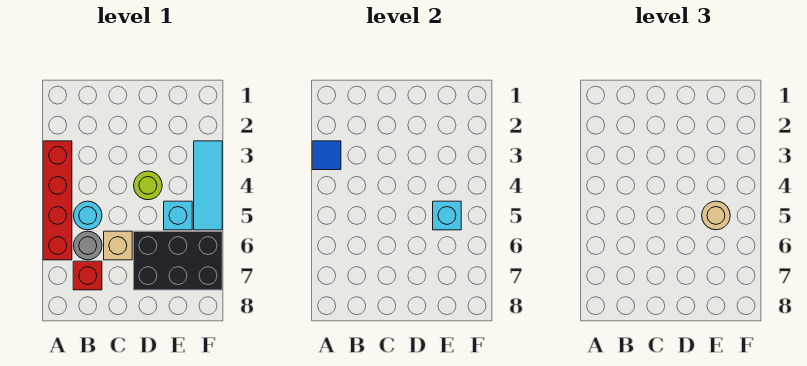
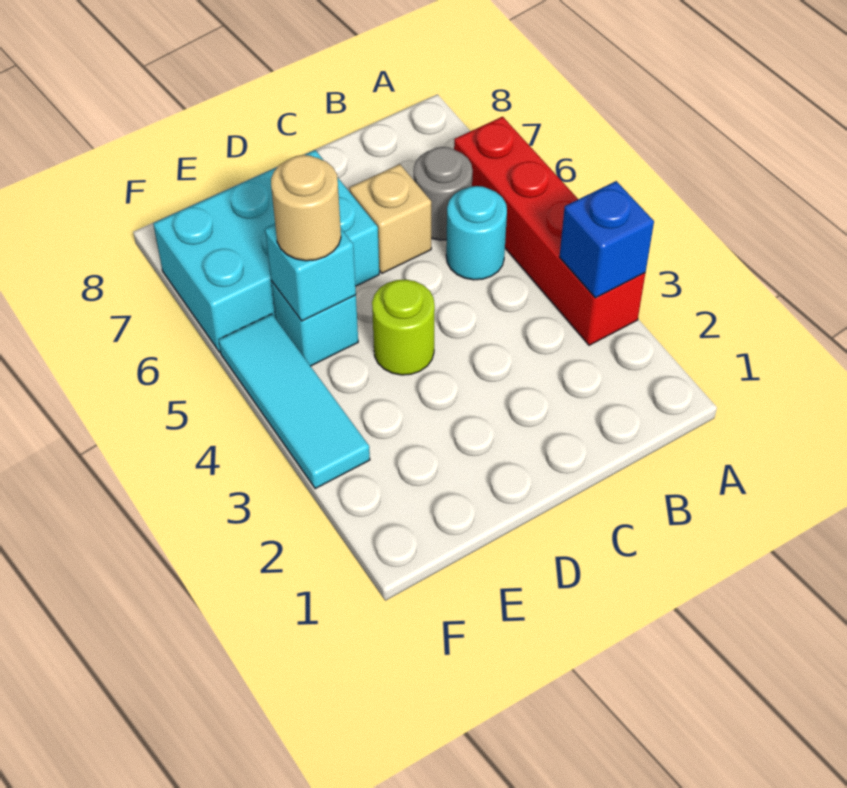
blue 1x1 tile [312,141,341,170] -> blue 1x1 brick [559,181,654,298]
red 1x1 brick [73,261,102,290] -> none
black 2x3 brick [134,231,222,290] -> cyan 2x3 brick [153,150,379,352]

